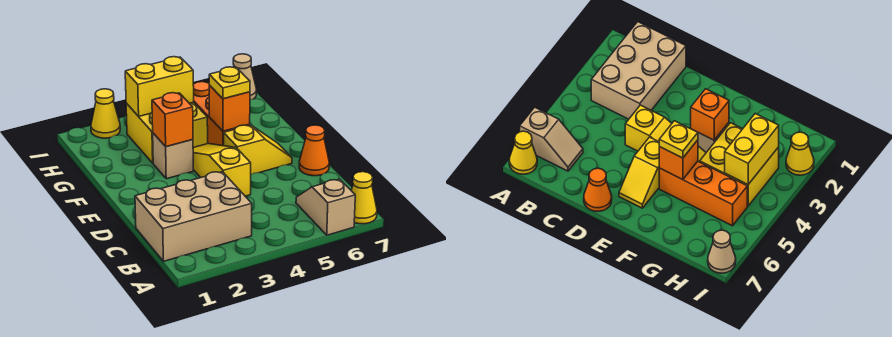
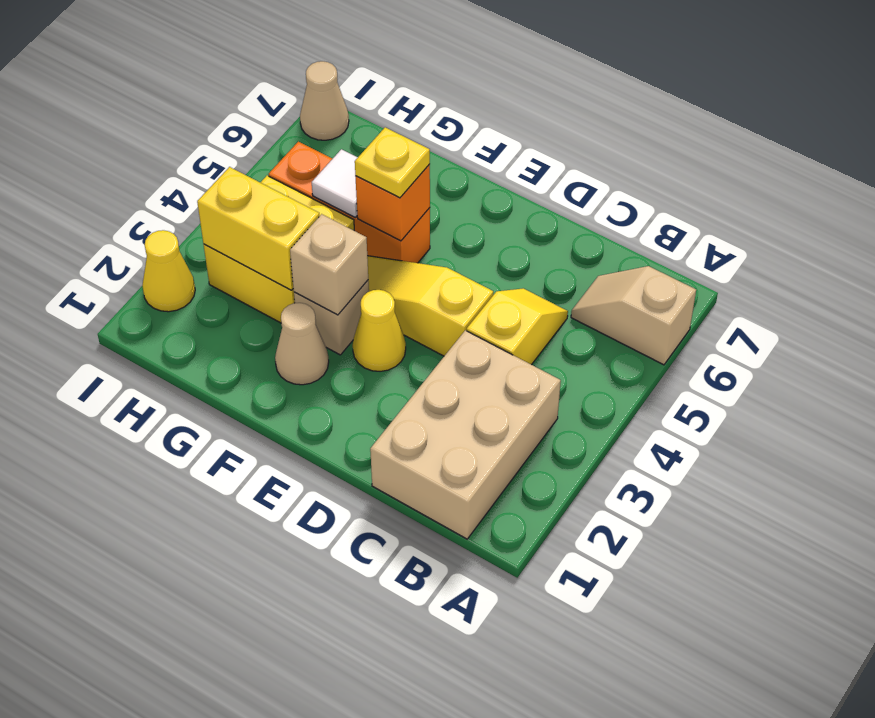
yellow 1x1 cone [351,172,377,224] -> yellow 1x1 cone moved to [353,290,406,371]
orange 1x1 cone [299,125,329,176] -> none
yellow 1x2 slope [224,125,292,174] -> yellow 1x2 slope moved to [467,288,568,365]
none -> tan 1x1 cone [275,303,329,385]
orange 1x1 brick [152,93,193,147] -> tan 1x1 brick [290,214,368,315]
none -> white 1x1 tile [312,149,358,217]
yellow 1x2 brick [125,57,194,116] -> yellow 1x2 brick turned to [197,167,320,290]

